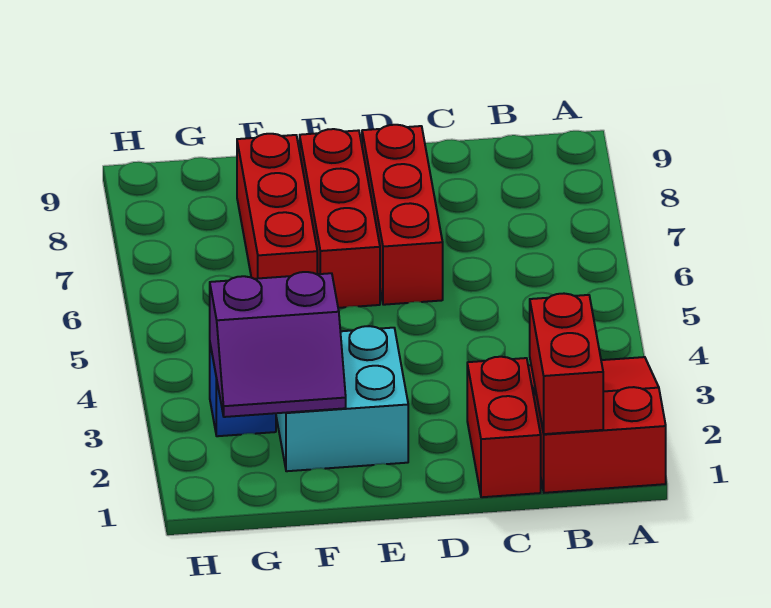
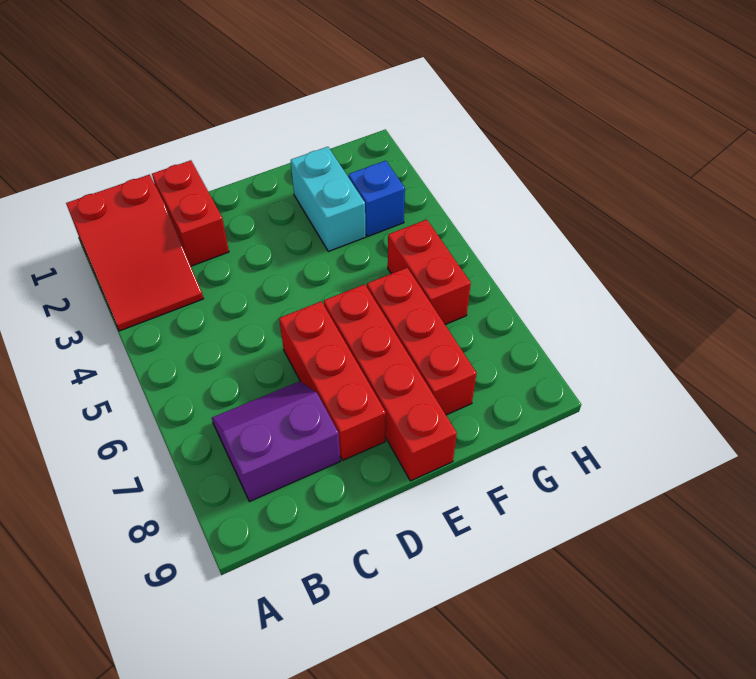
red 1x2 brick [530,294,603,434] -> red 1x2 brick moved to [388,220,471,325]
cyan 2x2 brick [276,326,408,471] -> cyan 1x2 brick [291,147,366,251]
red 1x3 brick [300,129,380,308] -> red 1x4 brick [324,284,457,481]
purple 2x2 slope [210,272,346,417] -> purple 2x2 slope moved to [212,381,340,502]

